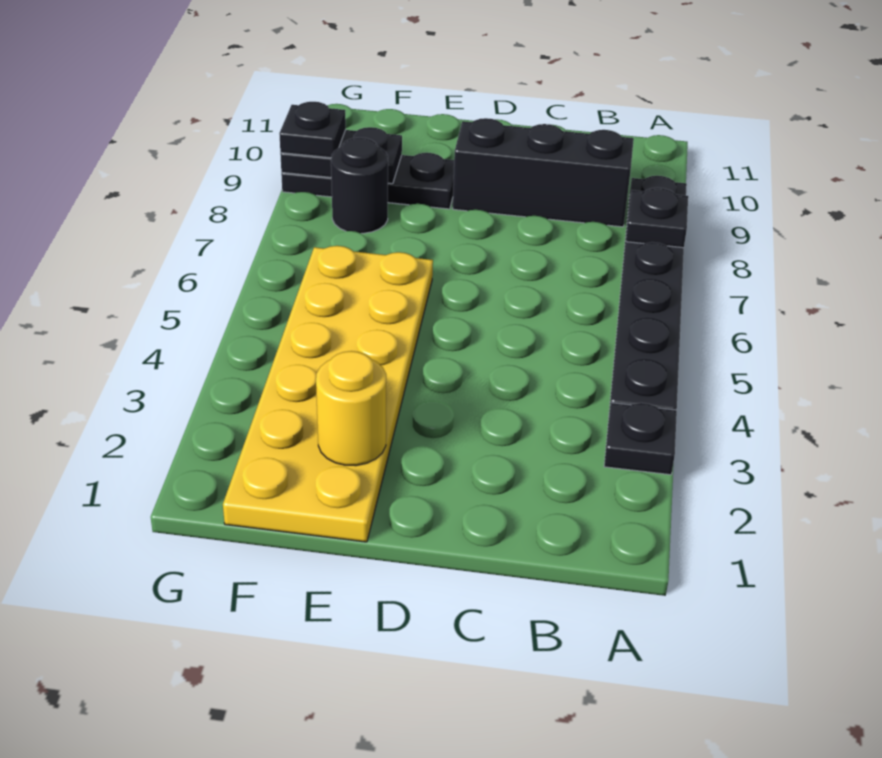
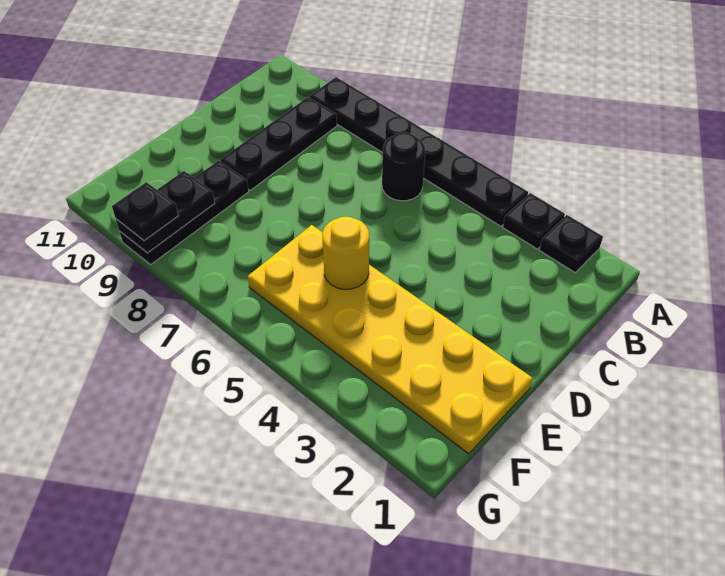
black 1x1 plate [626,188,688,248] -> black 1x1 plate moved to [539,215,603,272]
black 1x3 brick [453,118,634,227] -> black 1x3 plate [220,97,337,190]
yellow 1x1 round brick [316,351,386,466] -> yellow 1x1 round brick moved to [322,217,369,289]
black 1x1 round brick [331,138,388,233] -> black 1x1 round brick moved to [382,132,425,201]

